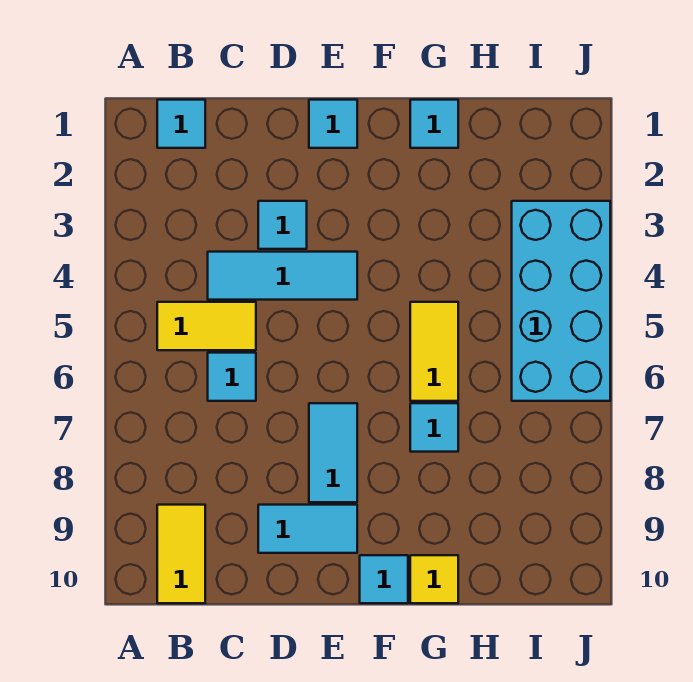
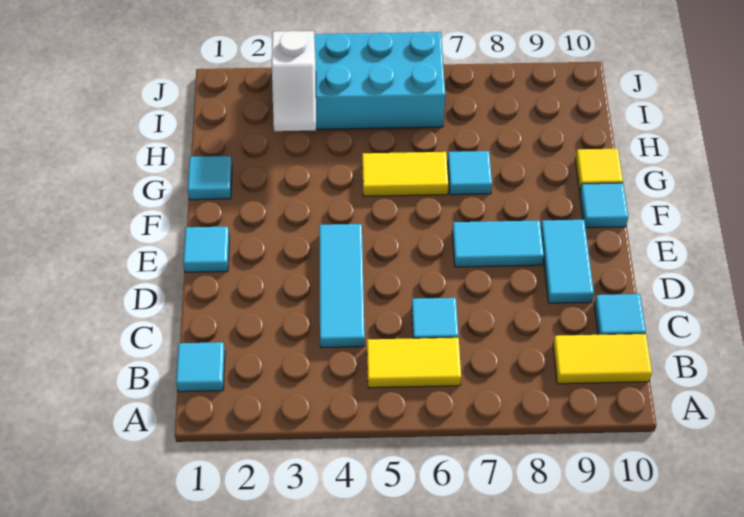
yellow 1x2 tile [157,302,256,350] -> yellow 1x2 tile turned to [367,338,461,388]
cyan 1x1 tile [258,201,307,249] -> cyan 1x1 tile moved to [594,294,646,335]
none -> white 1x2 slope [272,31,316,131]

